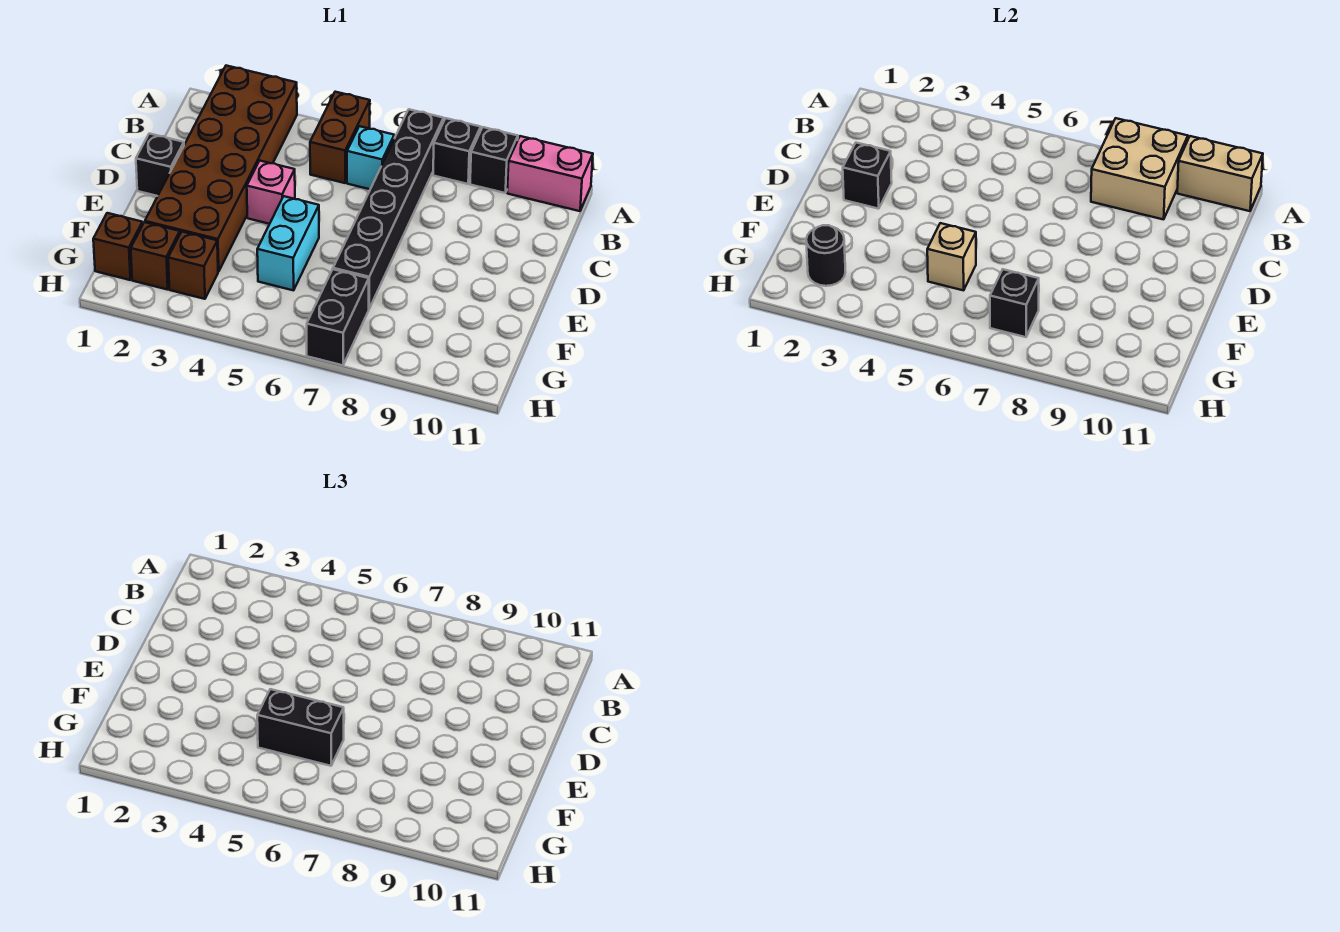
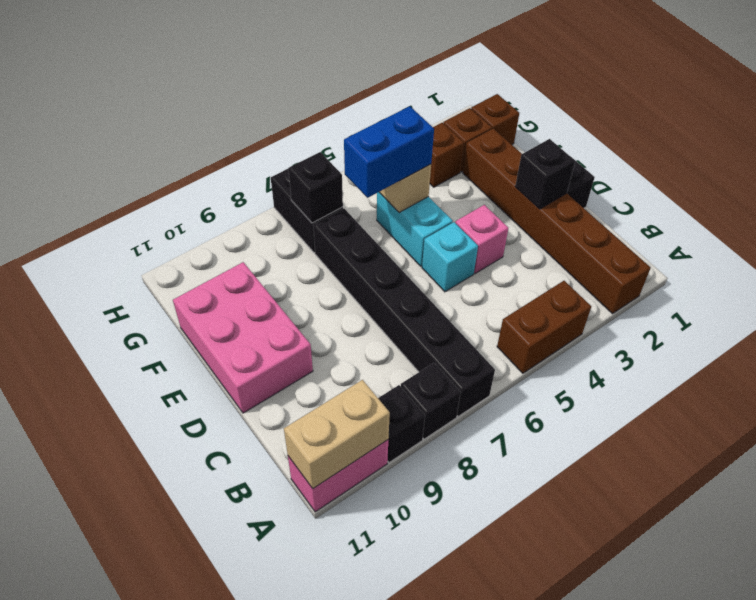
brown 2x6 brick [145,66,297,272] -> brown 1x6 brick [463,129,651,314]
brown 1x2 brick [310,92,370,183] -> brown 1x2 brick turned to [497,281,591,373]
tan 2x2 brick [1091,118,1188,219] -> none
cyan 1x1 brick [347,126,394,189] -> cyan 1x1 brick moved to [422,222,478,292]
none -> pink 2x3 brick [173,262,313,413]
black 1x2 brick [257,689,344,766] -> blue 1x2 brick [344,106,434,198]
black 1x1 round brick [806,225,846,286] -> none

